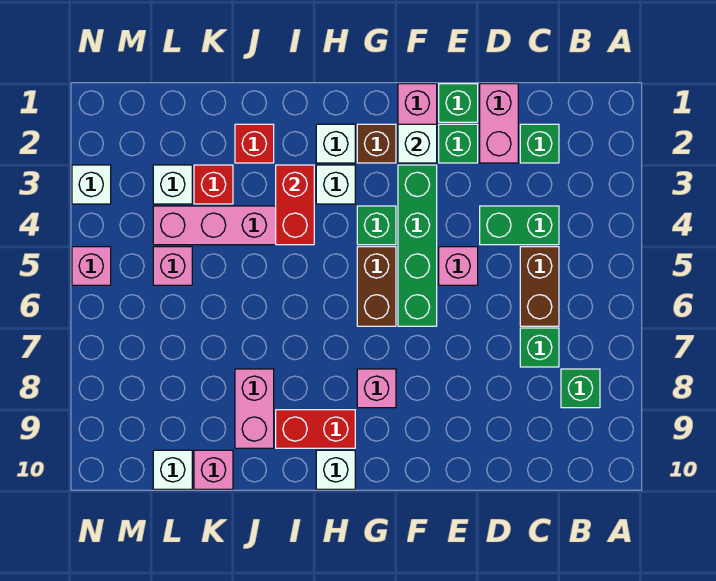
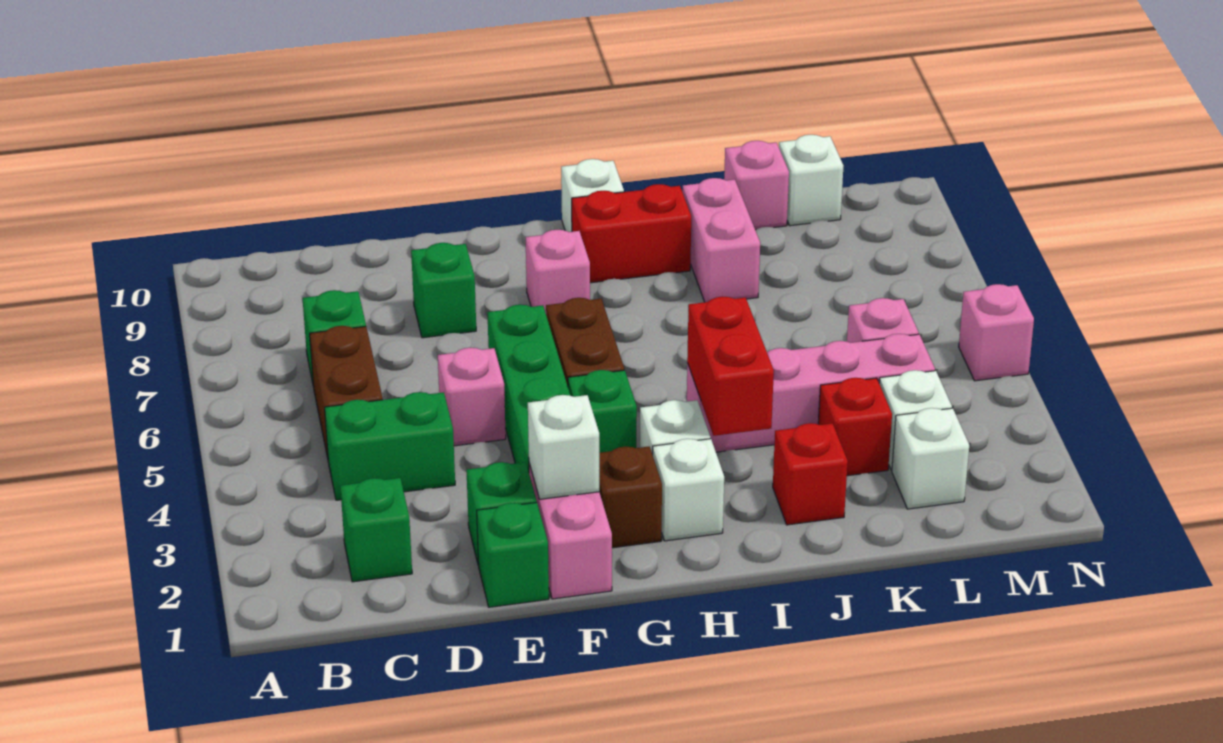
green 1x1 brick [561,369,600,408] -> green 1x1 brick moved to [411,243,476,338]
pink 1x2 brick [480,84,518,163] -> none
white 1x1 brick [72,165,111,204] -> white 1x1 brick moved to [892,408,969,509]

